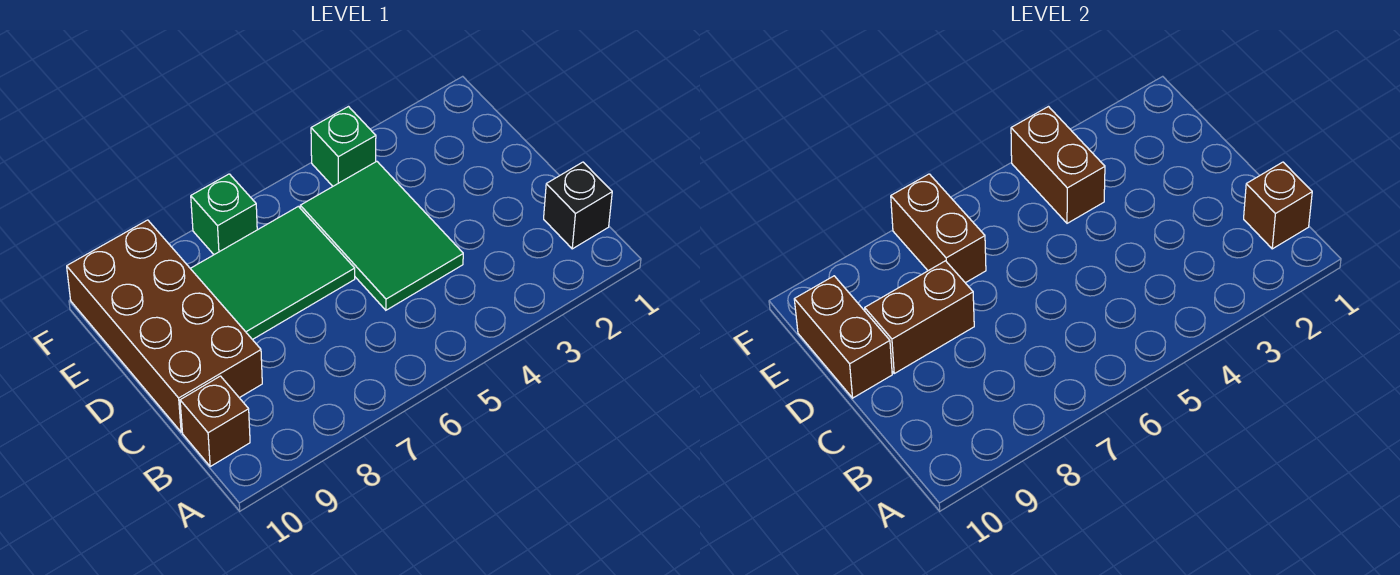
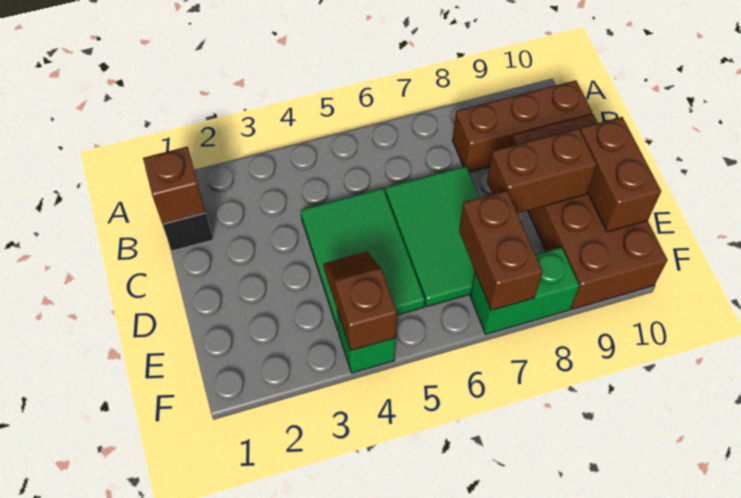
brown 1x1 brick [180,376,250,466] -> brown 1x3 brick [453,80,592,172]
green 2x3 tile [190,206,355,340] -> green 2x3 tile turned to [385,166,480,307]
brown 1x2 brick [1011,107,1105,223] -> brown 1x2 slope [323,252,397,351]
green 1x1 brick [191,174,257,255] -> green 1x2 brick [470,247,579,334]

